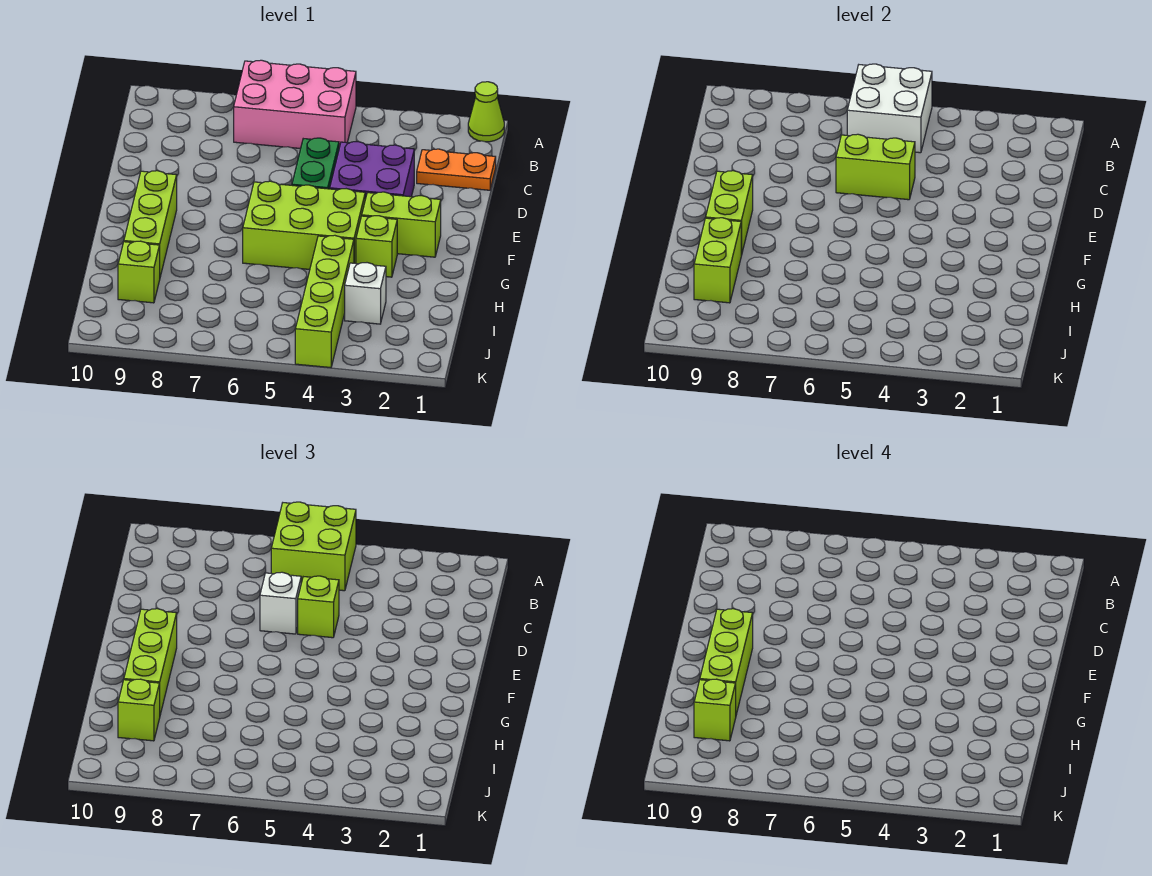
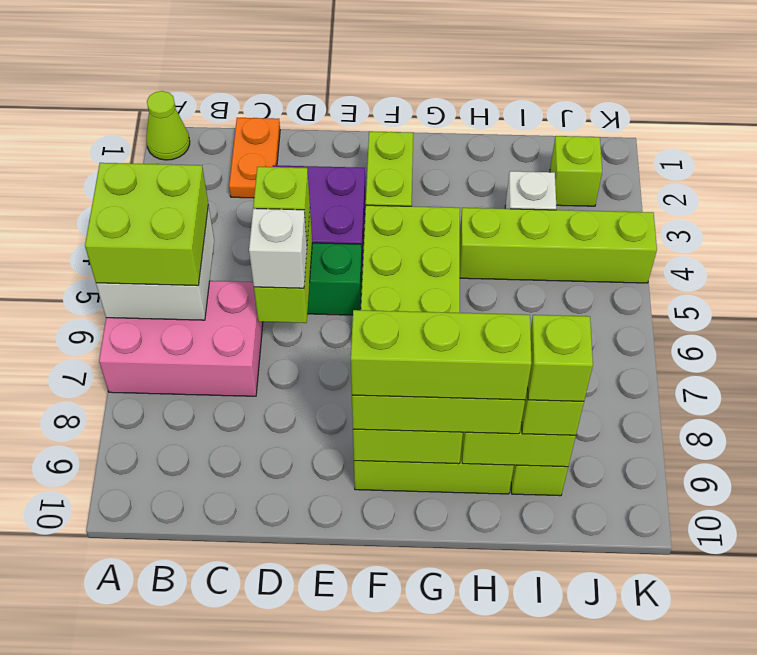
pink 2x3 brick [234,60,356,149] -> pink 2x3 brick turned to [99,281,263,396]
lime 1x1 brick [356,216,397,277] -> lime 1x1 brick moved to [550,136,602,206]

